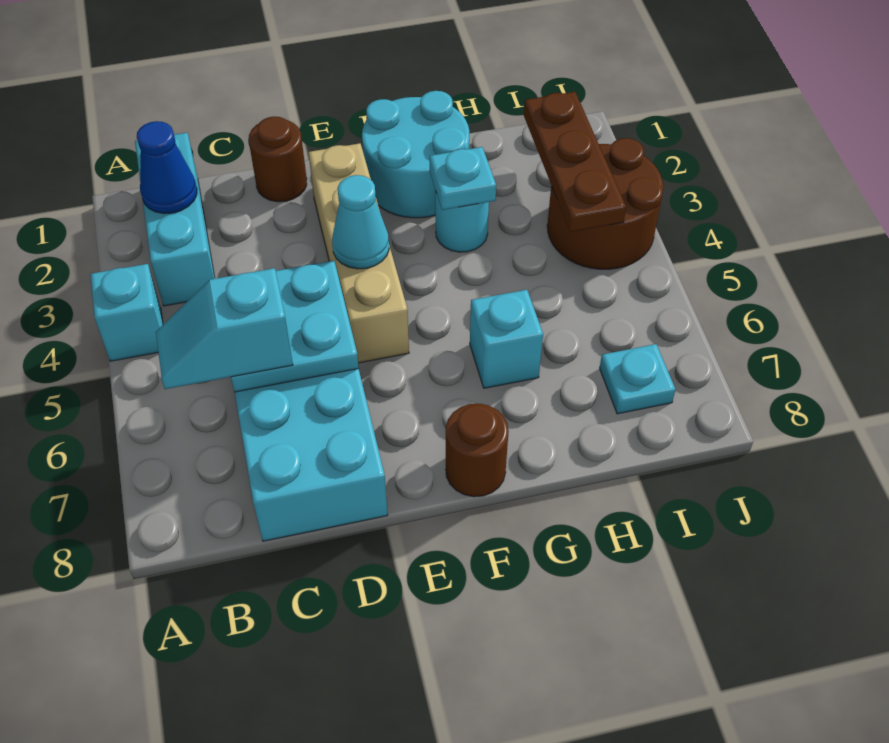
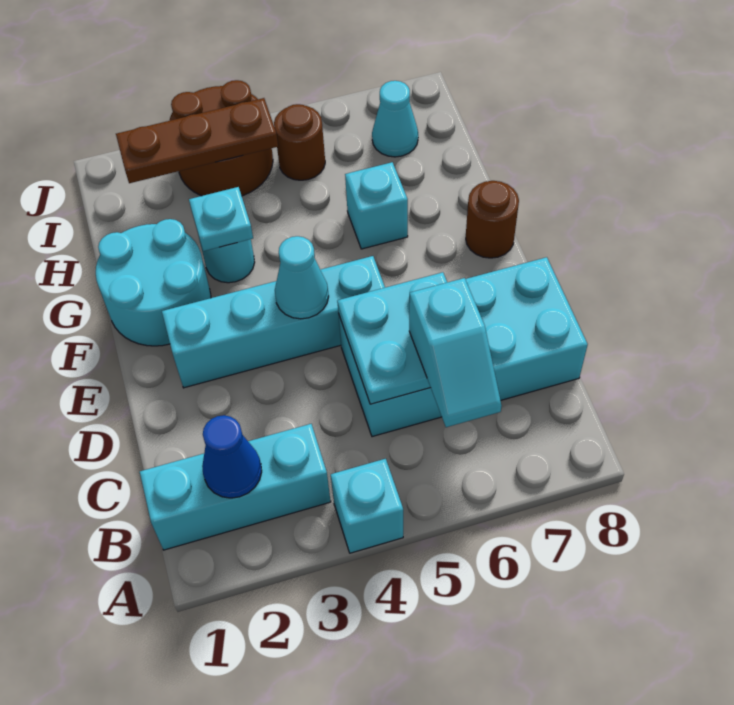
brown 1x1 round brick [249,117,307,202] -> brown 1x1 round brick moved to [274,104,325,180]
tan 1x4 brick [308,143,409,363] -> cyan 1x4 brick [162,256,385,388]
cyan 1x1 plate [600,344,675,414] -> cyan 1x1 cone [372,81,418,157]

